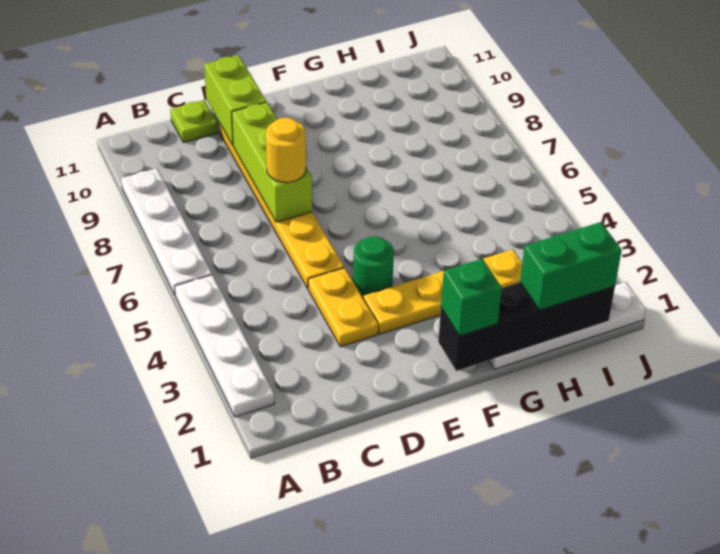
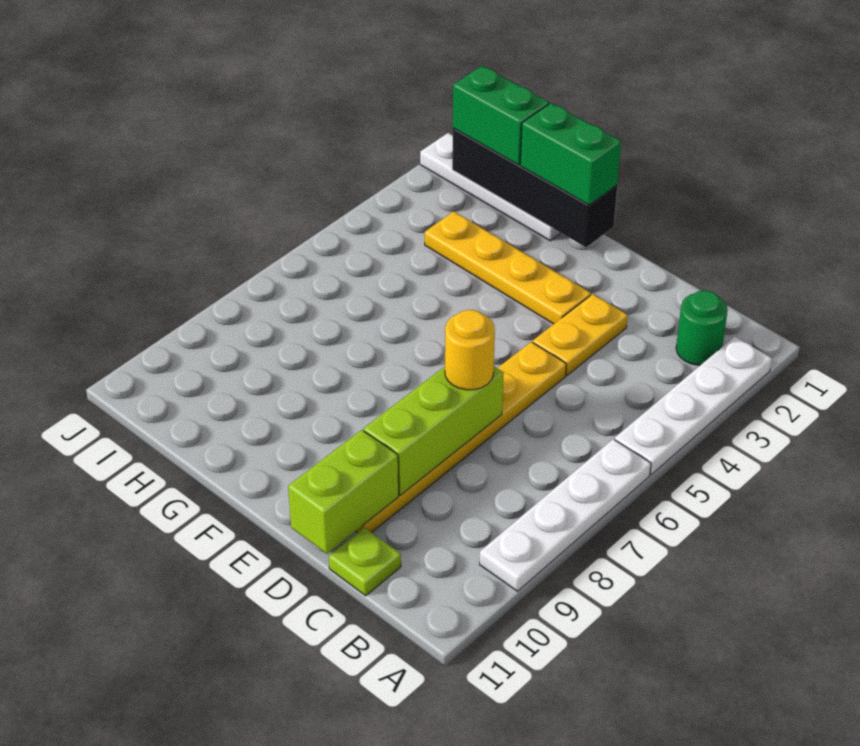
green 1x1 round brick [353,236,394,299] -> green 1x1 round brick moved to [676,291,728,365]
green 1x1 brick [441,259,502,336] -> green 1x2 brick [520,103,621,205]

